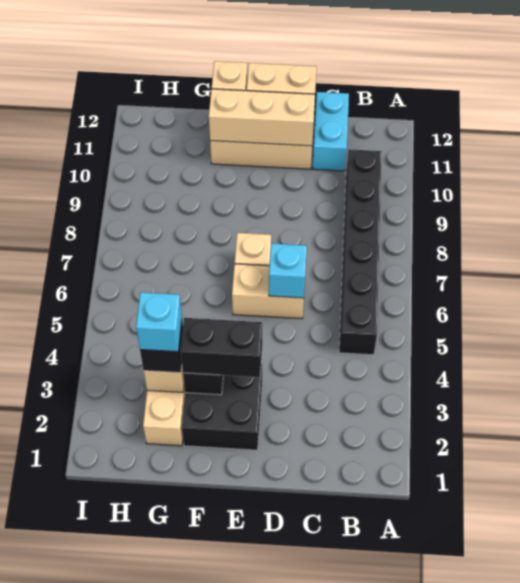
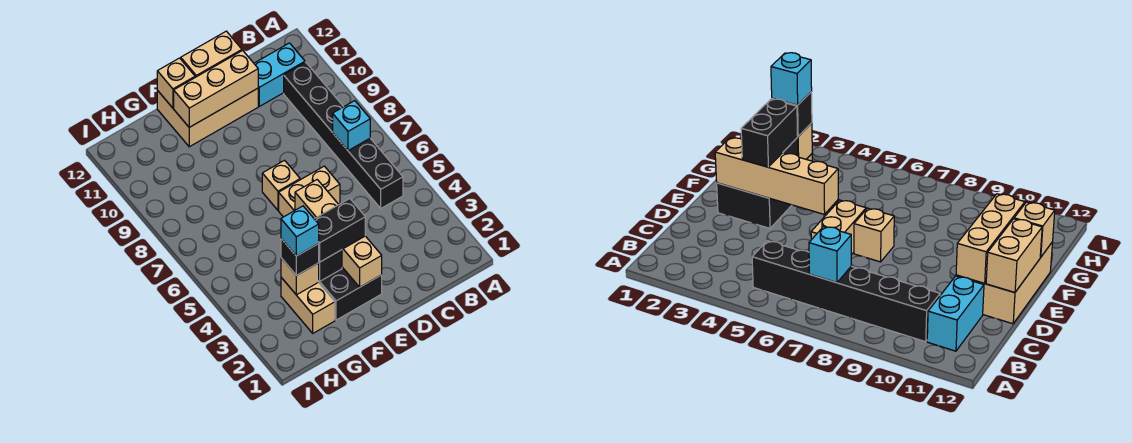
cyan 1x2 brick [312,92,349,171] -> cyan 1x2 brick turned to [254,43,305,106]
cyan 1x1 brick [269,243,307,298] -> cyan 1x1 brick moved to [333,101,370,151]
none -> tan 1x4 brick [295,180,382,287]

